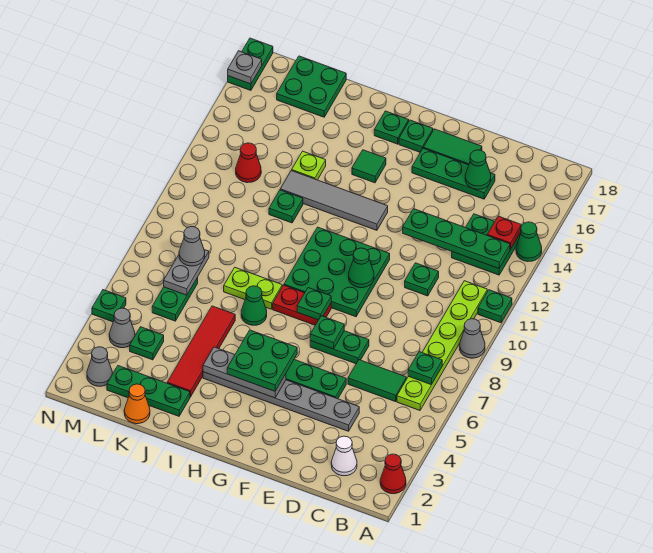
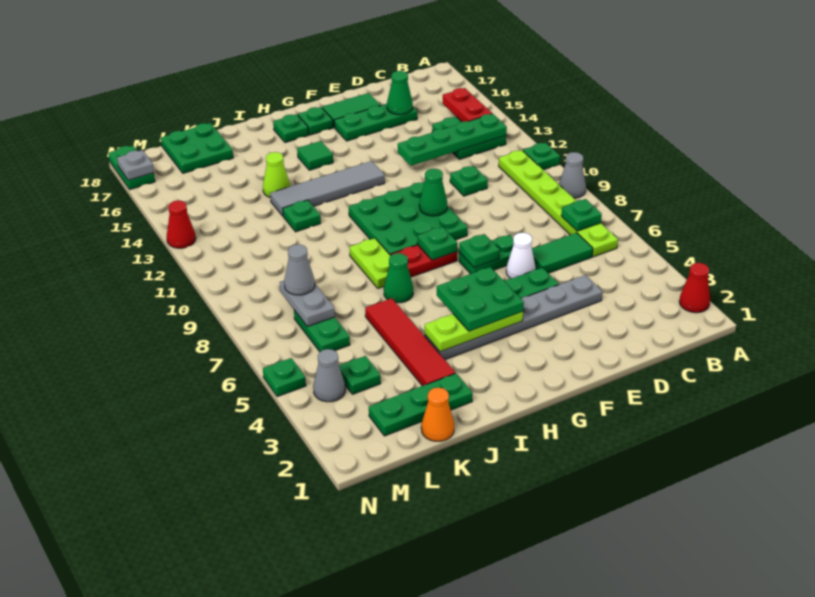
green 1x1 cone [516,222,542,262] -> none
red 1x1 plate [487,216,521,249] -> red 1x2 plate [443,88,492,122]
white 1x1 cone [331,436,357,476] -> white 1x1 cone moved to [506,233,536,279]
grey 1x3 plate [203,347,286,398] -> lime 1x3 plate [425,312,523,352]
lime 1x2 plate [224,268,282,309] -> lime 1x2 plate turned to [350,238,391,288]
lime 1x1 plate [292,151,326,180] -> lime 1x1 cone [263,152,290,197]
red 1x1 cone [236,143,261,183] -> red 1x1 cone moved to [167,201,196,248]
grey 1x1 cone [87,347,112,386] -> none

